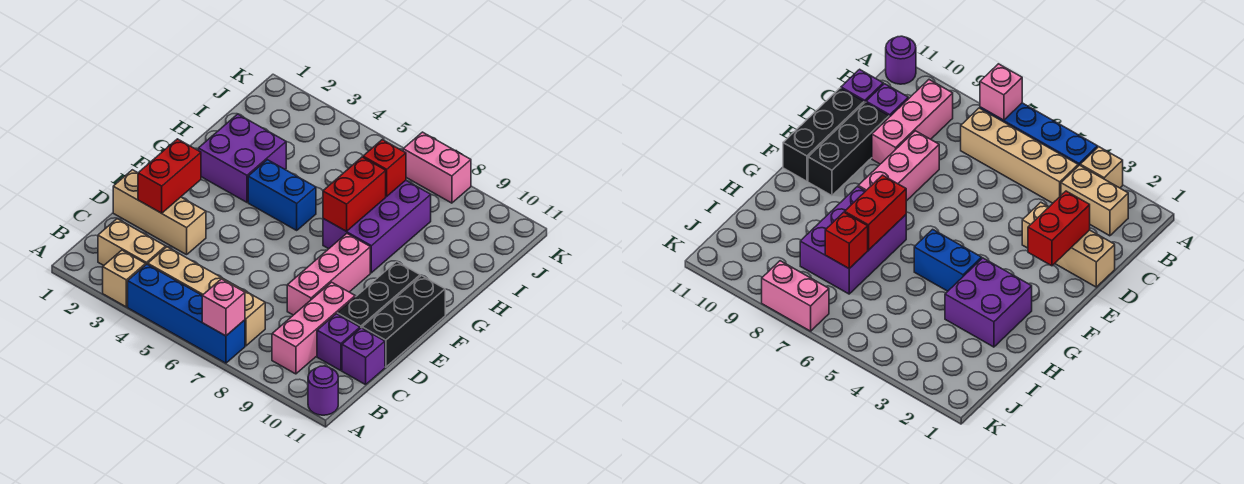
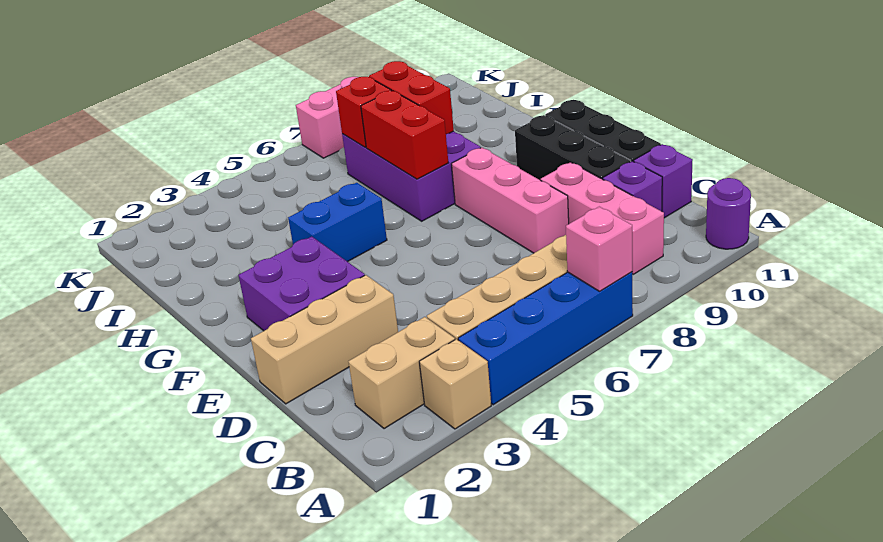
red 1x2 brick [138,139,201,213] -> red 1x2 brick moved to [369,61,454,134]
purple 2x2 brick [198,114,286,202] -> purple 2x2 brick moved to [238,237,365,331]

